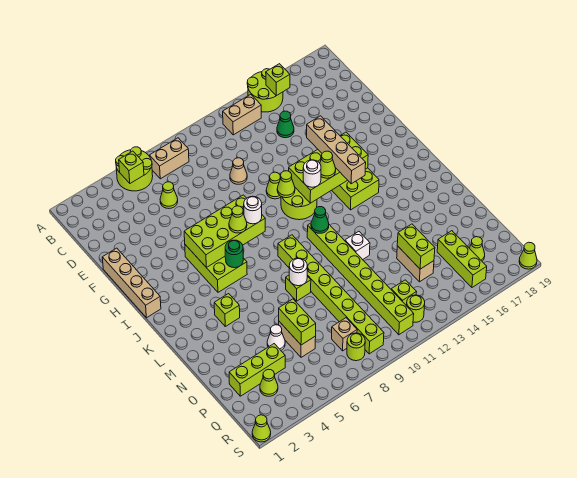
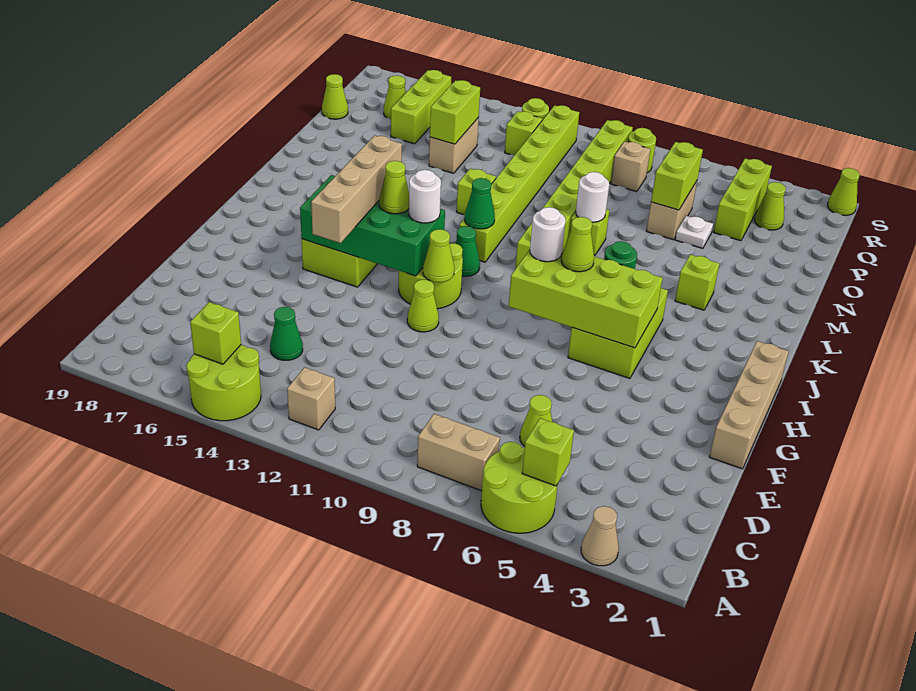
tan 1x2 brick [223,94,261,135] -> tan 1x1 brick [287,367,335,430]
tan 1x1 cone [230,158,247,184] -> tan 1x1 cone moved to [581,506,619,566]
lime 2x4 brick [289,132,368,203] -> green 2x4 brick [300,175,445,276]
none -> green 1x1 cone [455,226,480,276]
white 1x1 brick [345,232,370,260] -> lime 1x1 brick [457,169,496,215]
white 1x1 cone [267,325,285,350] -> white 1x1 plate [675,216,713,248]
lime 1x3 brick [229,344,285,396] -> lime 1x3 brick turned to [714,158,772,241]
lime 1x1 cone [519,242,537,269] -> lime 1x1 cone moved to [322,74,348,119]

